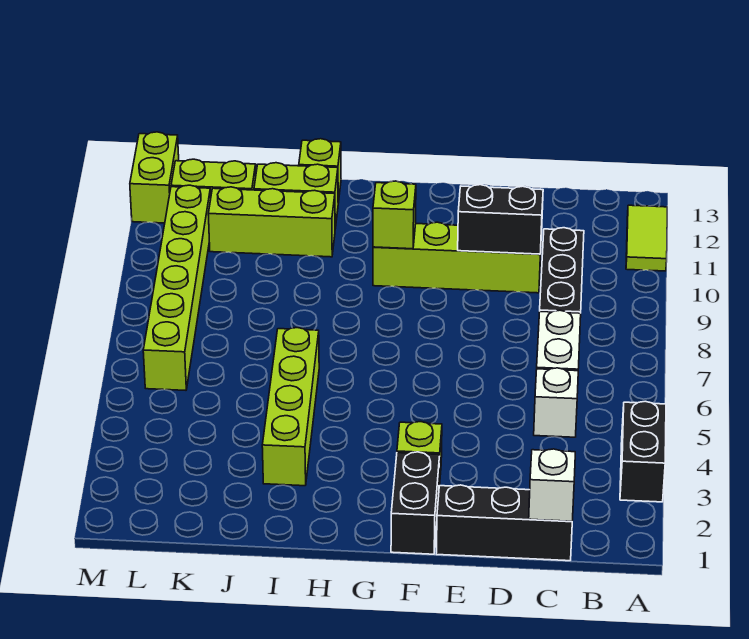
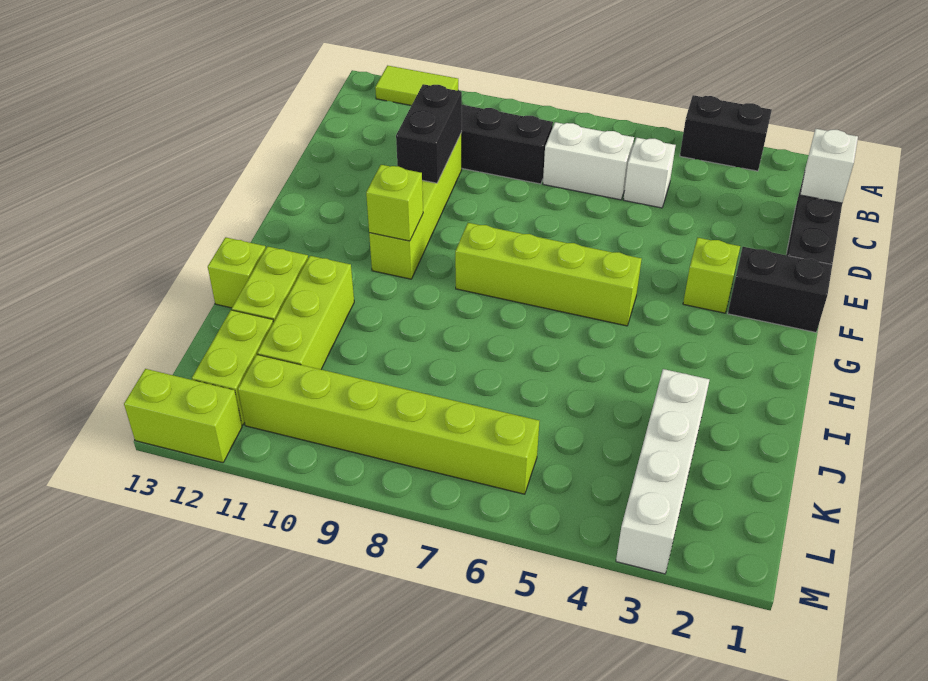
lime 1x4 brick [262,328,319,486] -> lime 1x4 brick moved to [455,223,641,326]
none -> white 1x4 brick [616,369,709,574]

